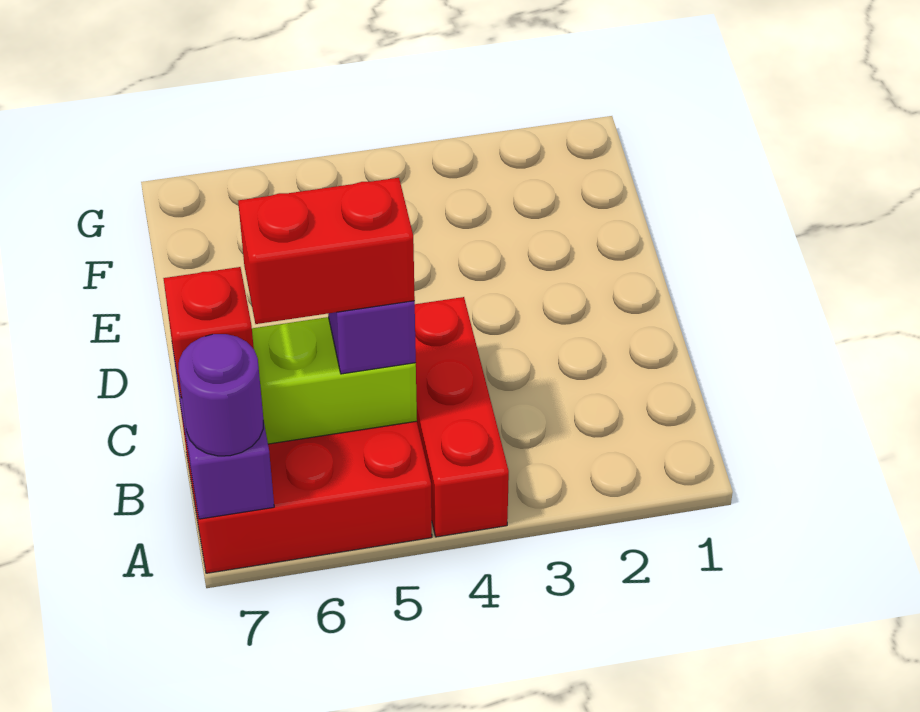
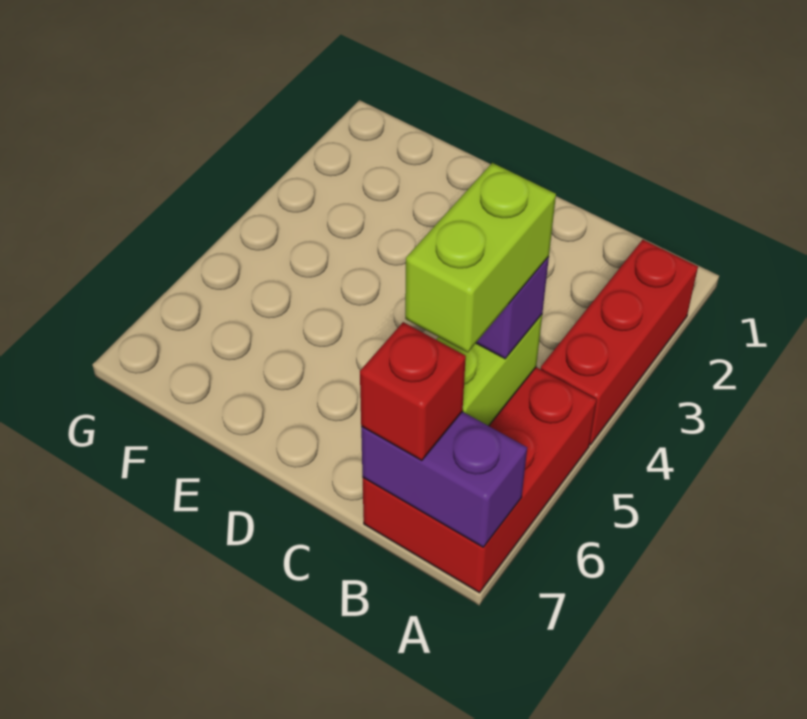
red 1x3 brick [415,297,509,537] -> red 1x3 brick turned to [541,240,698,445]
purple 1x1 round brick [178,334,263,456] -> none
red 1x2 brick [238,178,415,324] -> lime 1x2 brick [405,163,556,352]

